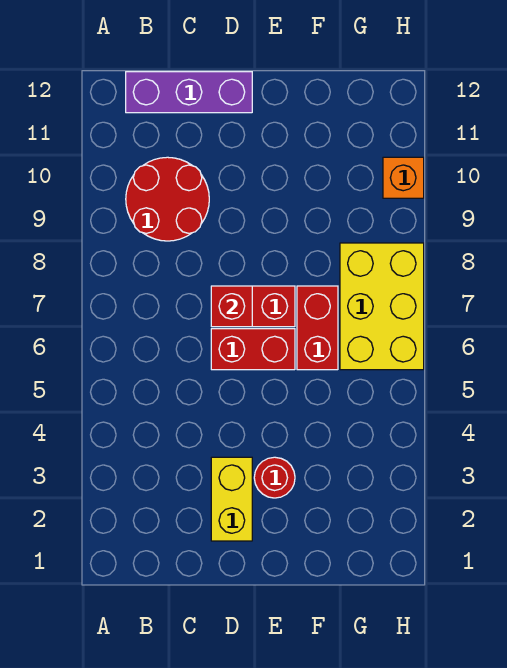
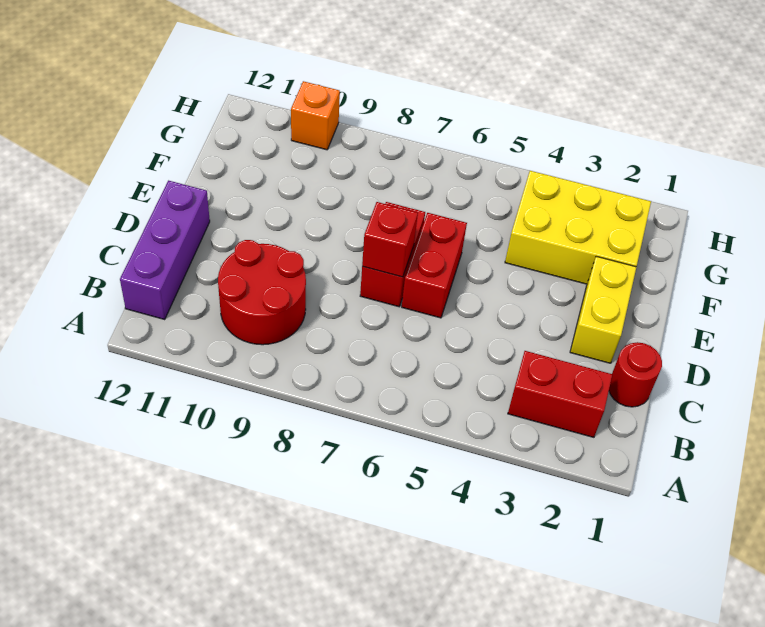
yellow 1x2 brick [211,457,252,541] -> yellow 1x2 brick turned to [570,256,636,363]
red 1x1 round brick [254,457,295,498] -> red 1x1 round brick moved to [609,342,662,407]
red 1x2 brick [297,286,338,370] -> red 1x2 brick moved to [508,351,612,437]
yellow 2x3 brick [340,243,424,370] -> yellow 2x3 brick moved to [505,171,651,284]

